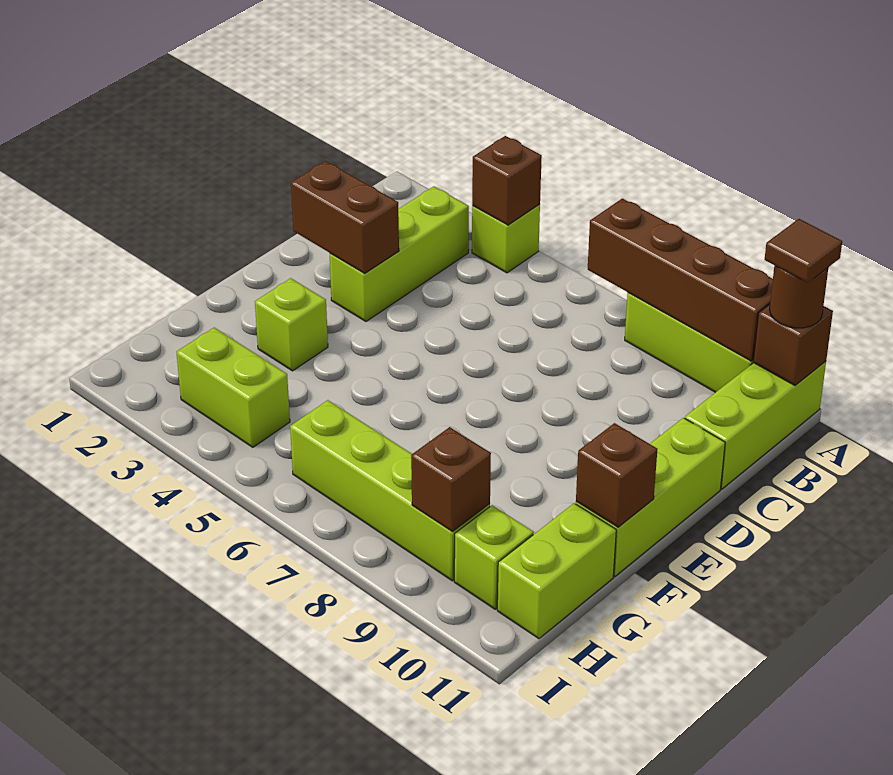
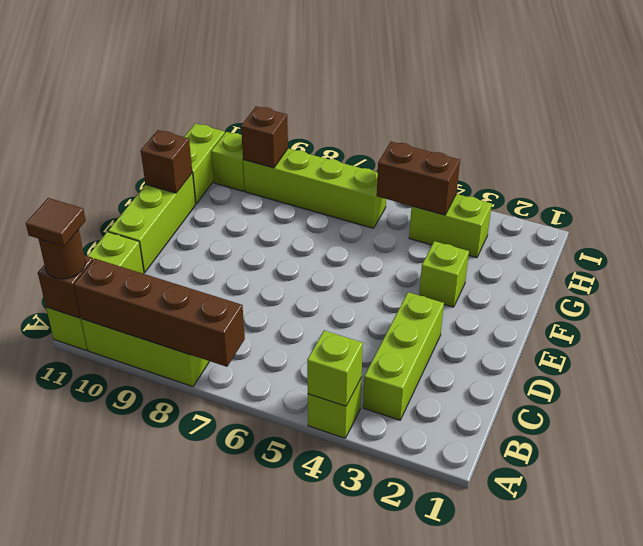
brown 1x1 brick [472,136,542,225] -> lime 1x1 brick [307,331,363,406]
brown 1x2 brick [291,161,399,273] -> brown 1x2 brick moved to [377,142,460,215]

